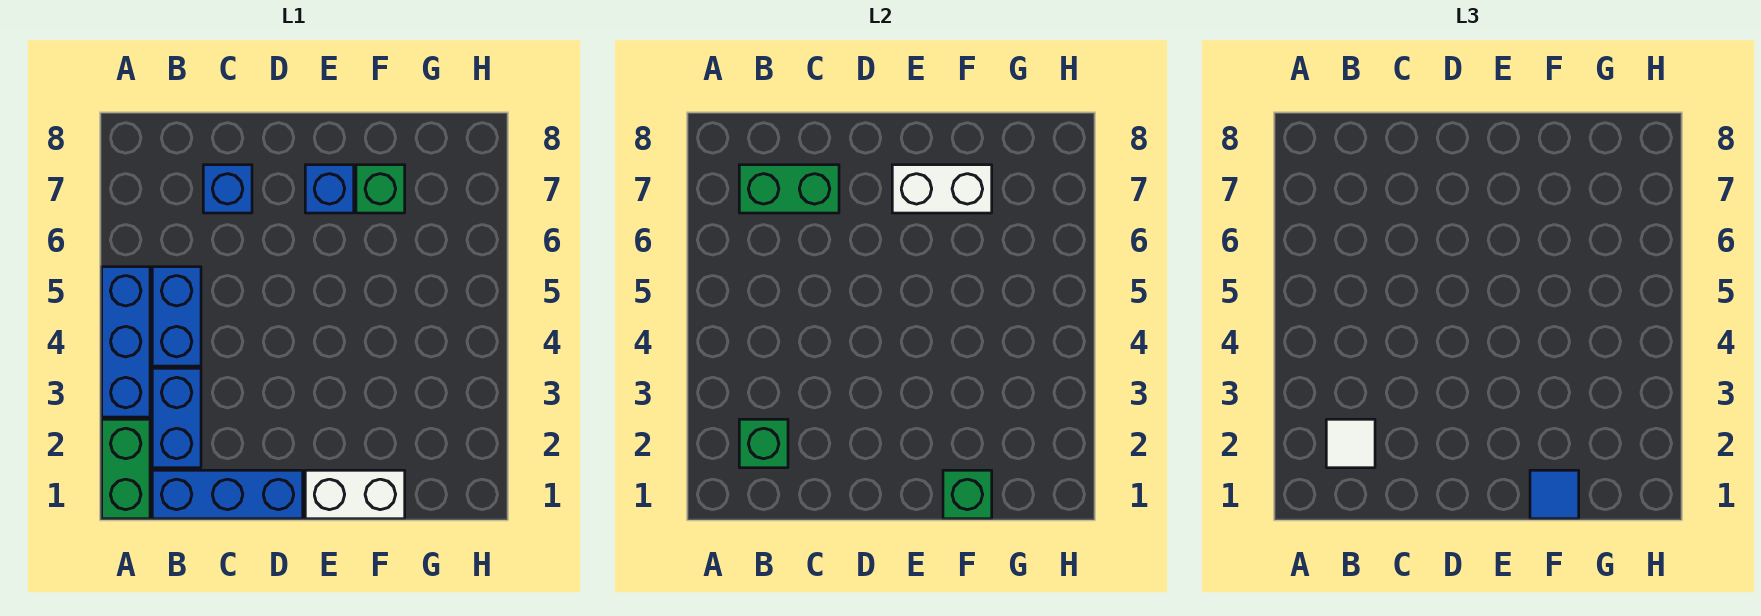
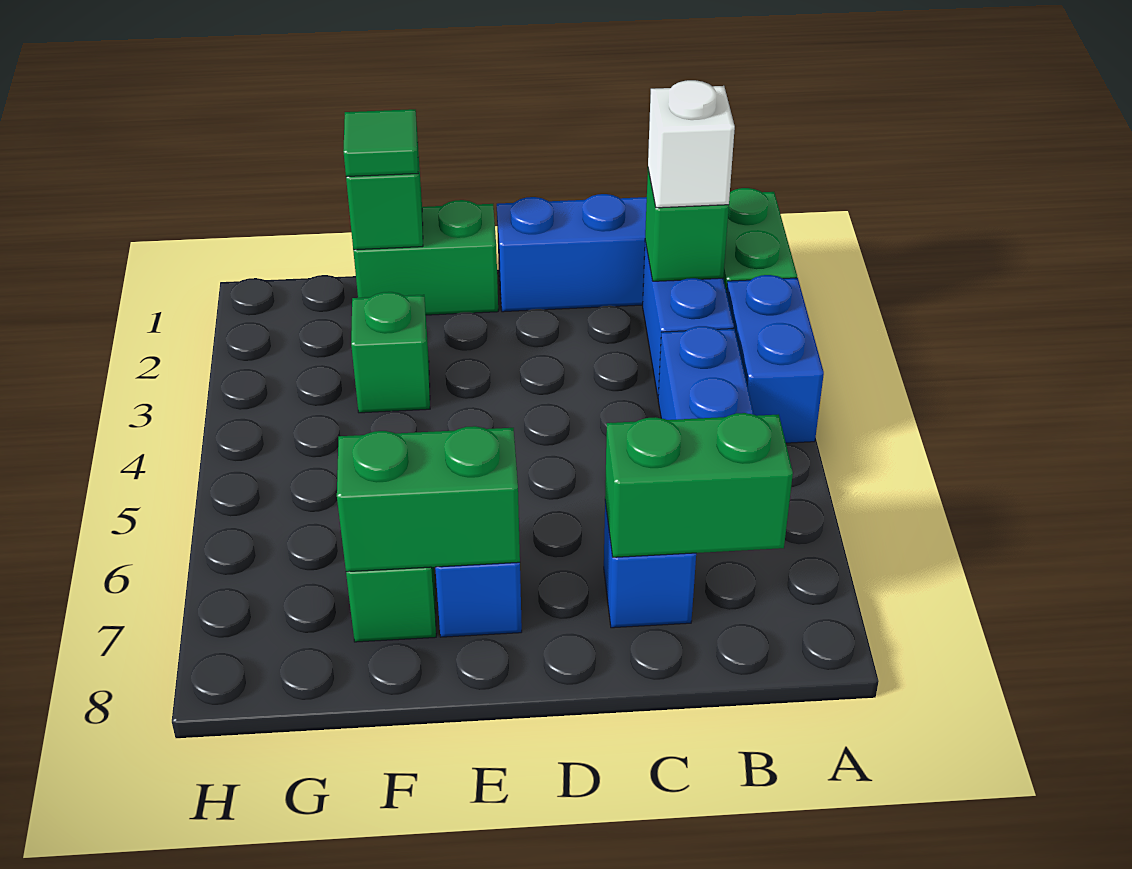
blue 1x3 brick [102,267,150,417] -> blue 1x2 brick [726,275,824,443]
white 1x1 tile [1326,419,1375,468] -> white 1x1 brick [648,80,735,208]
white 1x2 brick [305,470,405,519] -> green 1x2 brick [353,200,498,315]
white 1x2 brick [892,165,992,213] -> green 1x2 brick [337,426,520,572]
blue 1x1 tile [1530,470,1579,519] -> green 1x1 tile [343,109,418,177]
none -> green 1x1 brick [351,292,430,413]

